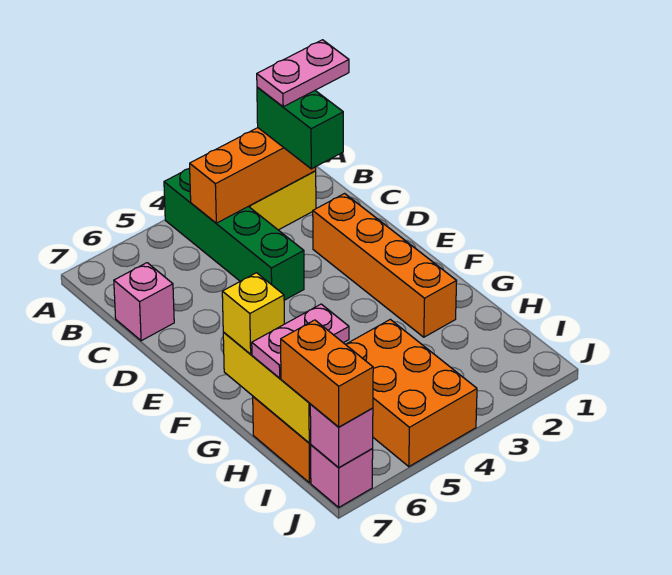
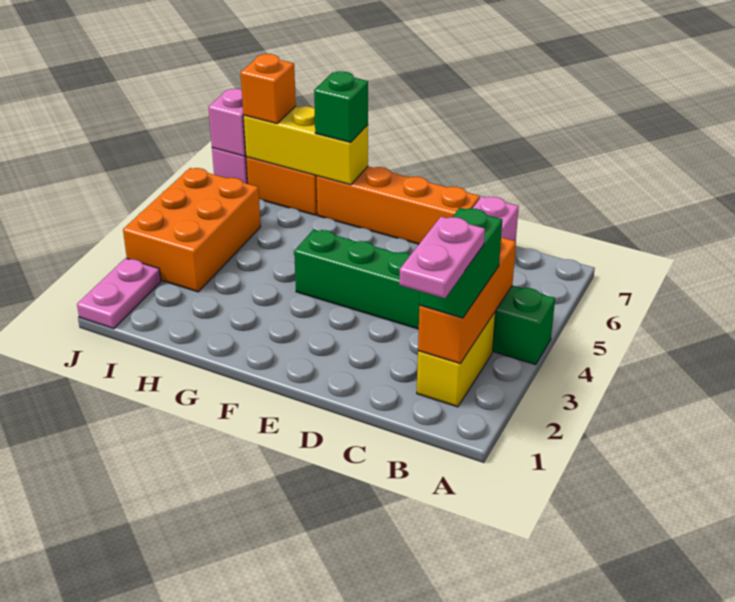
green 1x4 brick [164,168,304,300] -> green 1x6 brick [294,229,555,365]
green 1x2 brick [257,87,343,169] -> green 1x2 brick turned to [419,208,502,318]
orange 1x4 brick [313,194,457,337] -> orange 1x4 brick moved to [316,167,480,244]
yellow 1x1 brick [222,273,284,354] -> green 1x1 brick [314,71,368,143]
orange 2x3 brick [346,319,477,467] -> orange 2x3 brick turned to [123,168,261,292]
pink 1x2 plate [252,304,349,378] -> pink 1x2 plate moved to [77,258,161,329]
orange 1x2 brick [281,320,373,427] -> orange 1x1 brick [241,54,296,124]

